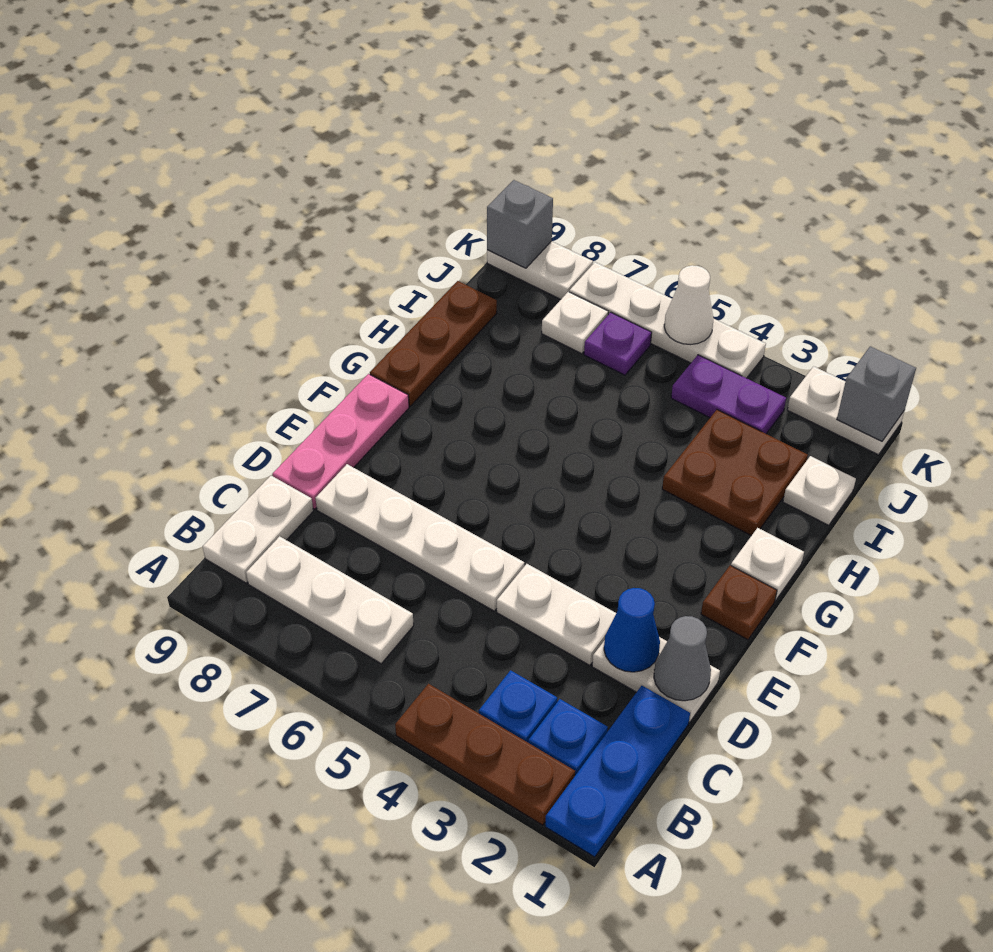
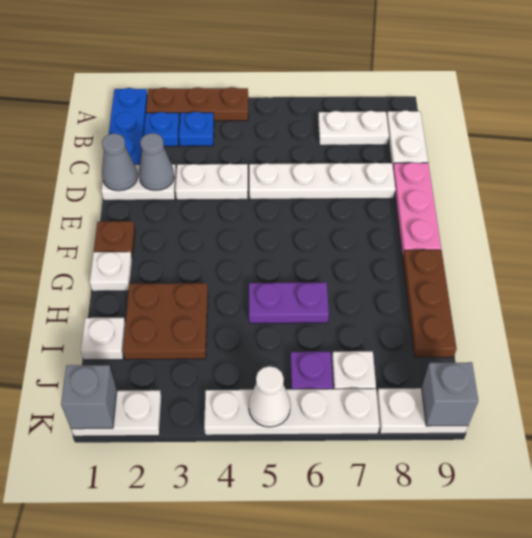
white 1x3 plate [246,536,414,664] -> white 1x2 plate [318,111,389,145]
blue 1x1 cone [604,588,660,672] -> grey 1x1 cone [139,133,174,190]
purple 1x2 plate [671,355,786,434] -> purple 1x2 plate moved to [249,282,329,323]

